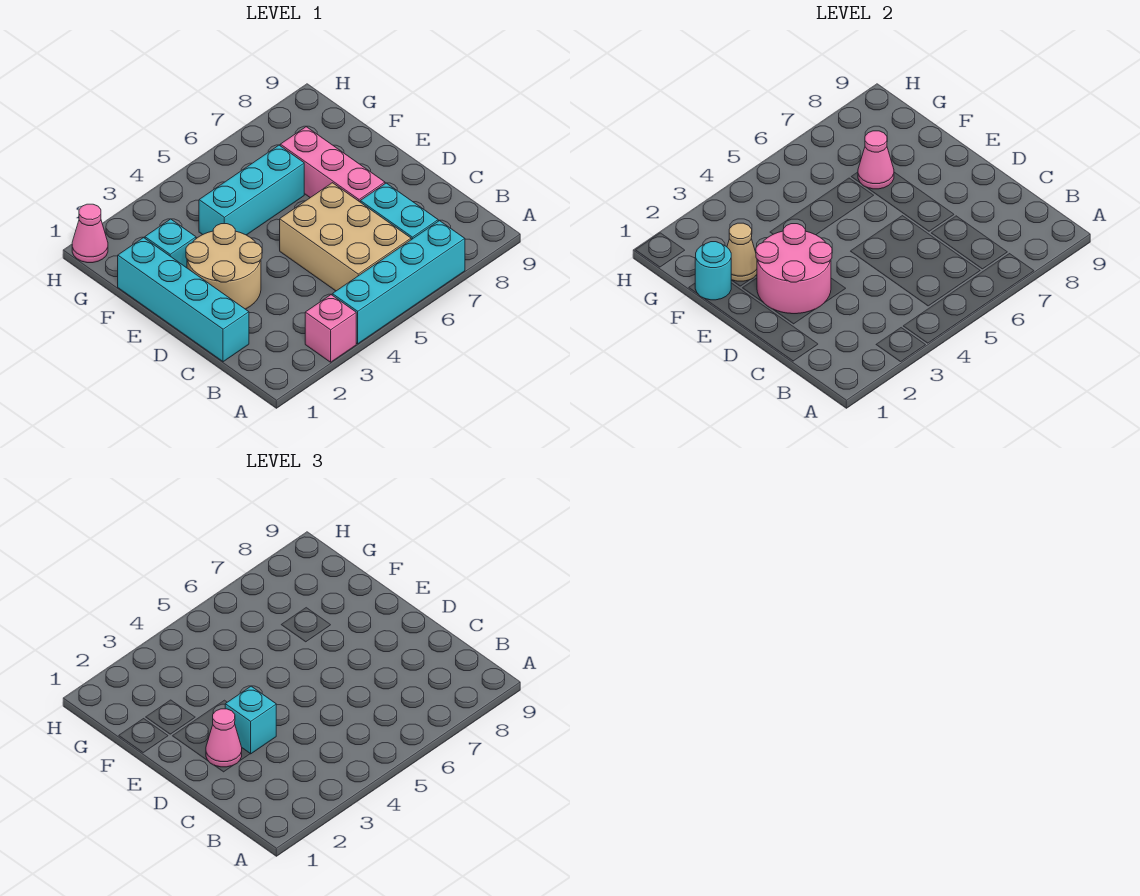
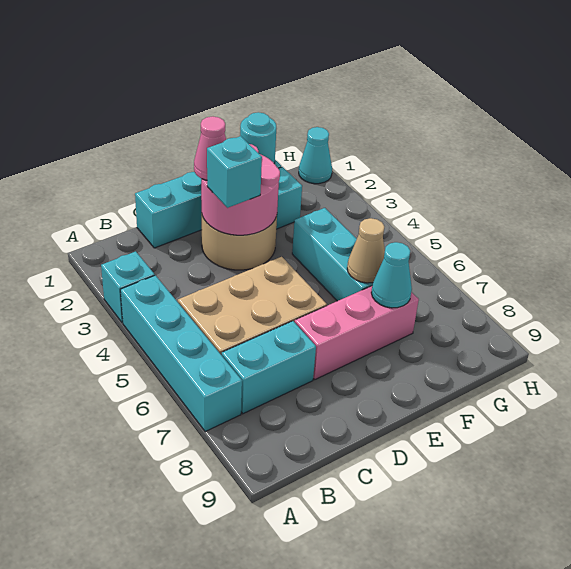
pink 1x1 brick [305,295,356,362] -> cyan 1x1 brick [101,251,155,323]
tan 1x1 cone [727,223,757,281] -> tan 1x1 cone moved to [347,218,385,283]
pink 1x1 cone [858,131,894,189] -> cyan 1x1 cone [371,242,412,308]
pink 1x1 cone [72,204,108,263] -> cyan 1x1 cone [299,127,332,184]

